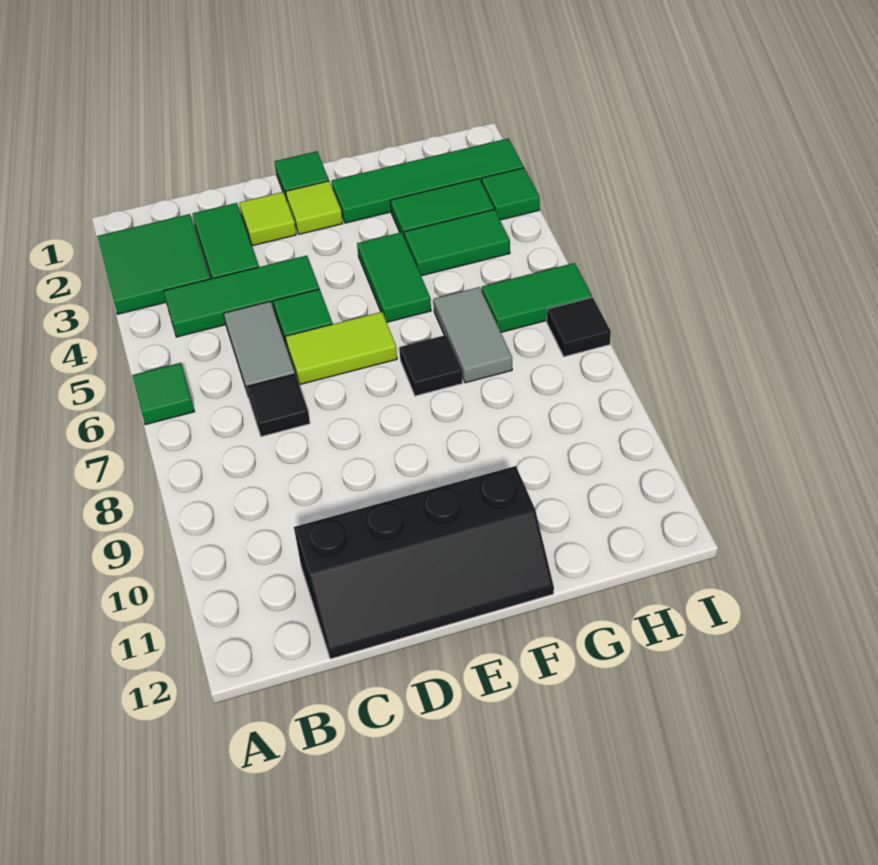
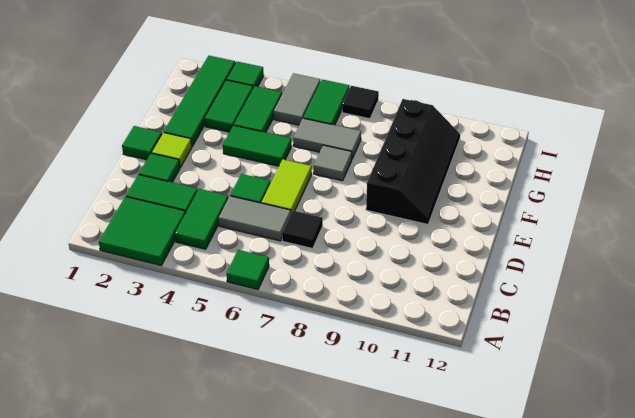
green 1x3 tile [164,256,319,337] -> green 1x2 tile [175,189,228,249]
black 2x4 slope [294,466,554,659] -> black 2x4 slope moved to [366,99,460,224]
lime 1x1 tile [239,192,296,246] -> green 1x1 tile [139,153,180,182]
black 1x1 tile [399,335,463,396] -> grey 1x1 tile [314,145,352,181]
none -> grey 1x2 tile [274,73,320,125]

